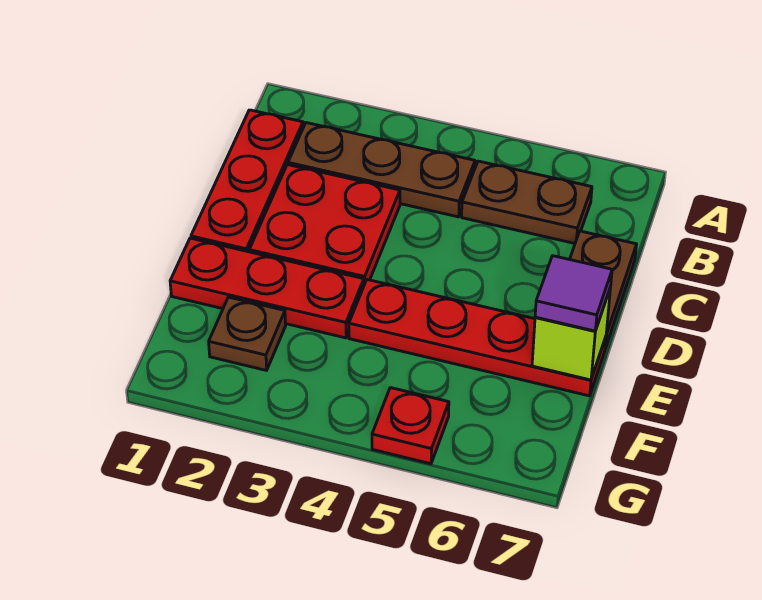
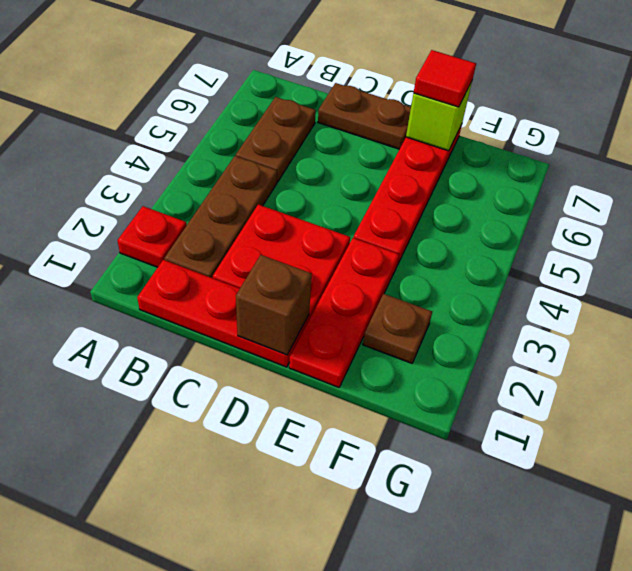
none -> brown 1x1 brick [236,255,312,355]
purple 1x1 tile [535,256,612,331] -> red 1x1 tile [414,50,476,107]
red 1x1 plate [372,388,449,464] -> red 1x1 plate moved to [117,206,187,267]

